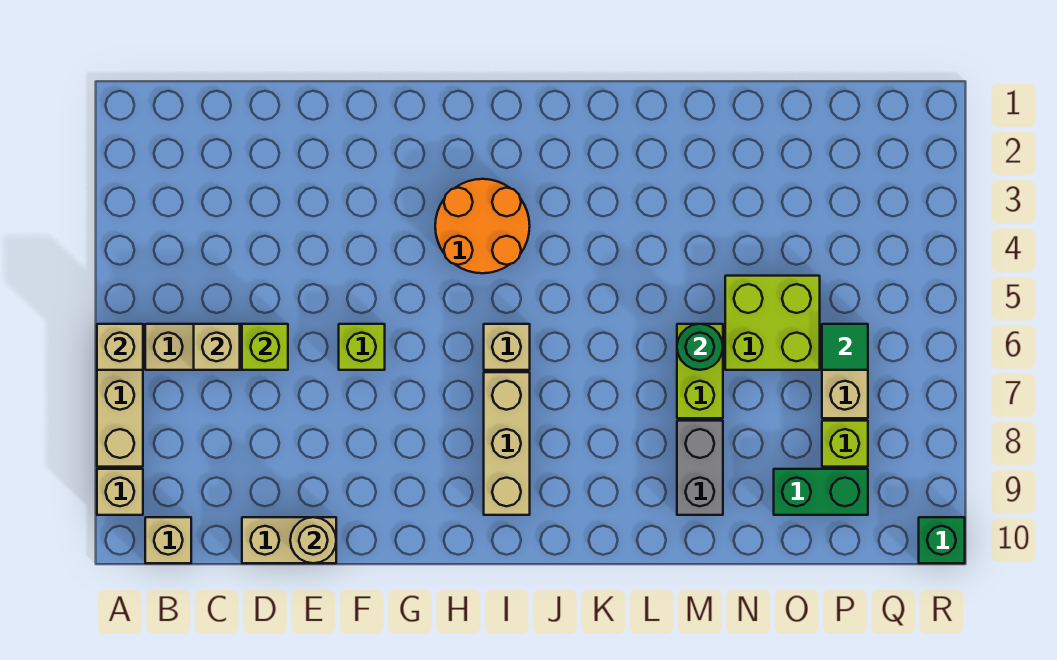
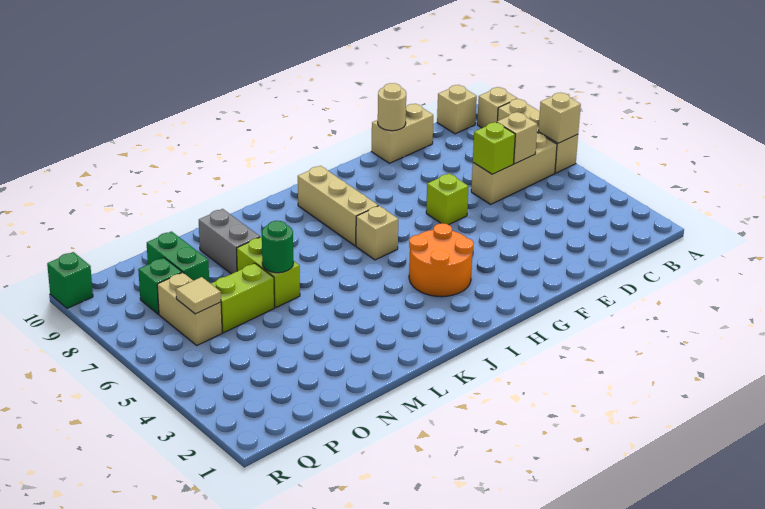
lime 2x2 brick [725,276,820,370] -> lime 1x2 brick [211,263,274,333]
green 1x2 brick [774,469,868,515] -> green 1x2 brick turned to [147,231,209,282]
green 1x1 tile [822,324,868,370] -> tan 1x1 tile [176,277,221,314]
lime 1x1 brick [822,421,868,467] -> green 1x1 brick [138,258,182,314]

